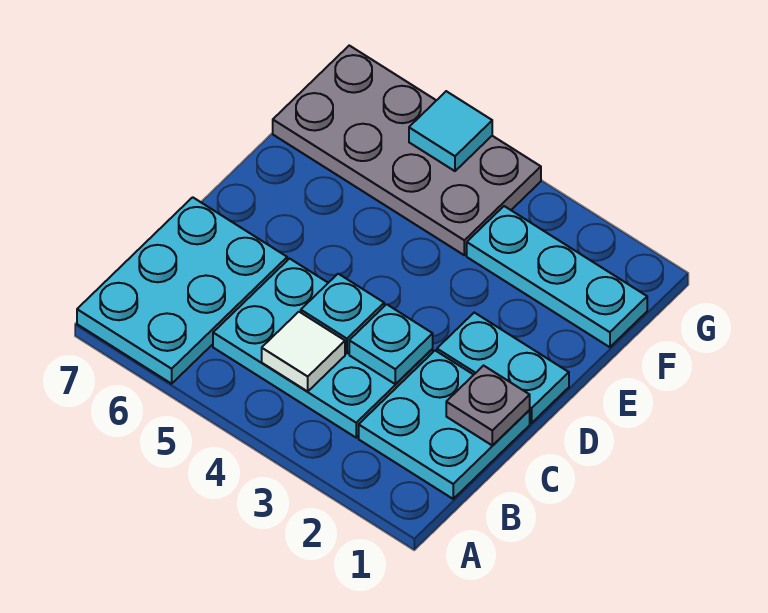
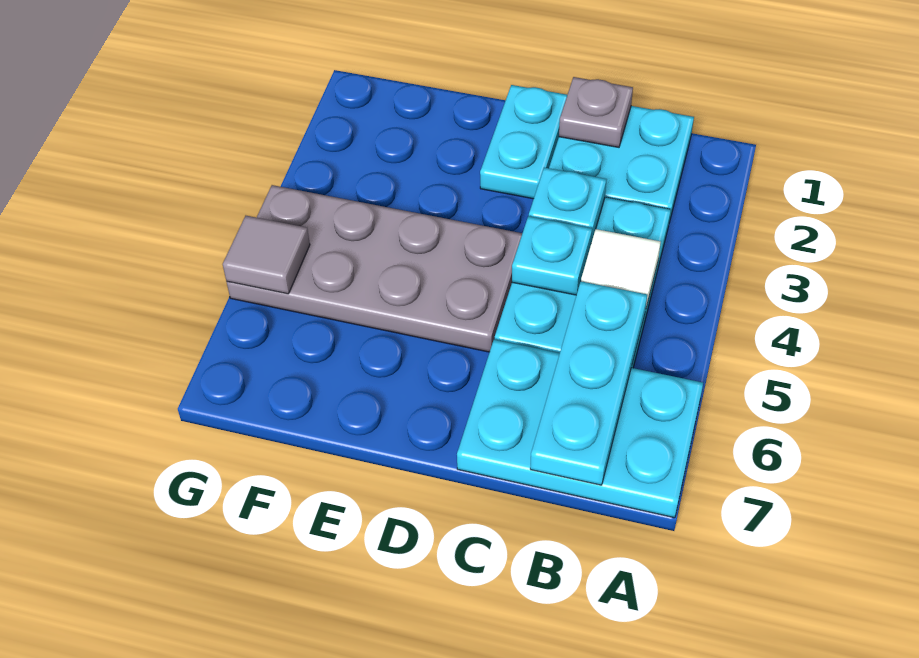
cyan 1x3 plate [467,206,647,347] -> cyan 1x3 plate moved to [530,281,647,485]
grey 2x4 plate [273,46,541,255] -> grey 2x4 plate turned to [227,185,522,352]
cyan 1x1 tile [409,91,492,171] -> grey 1x1 tile [223,216,310,294]

